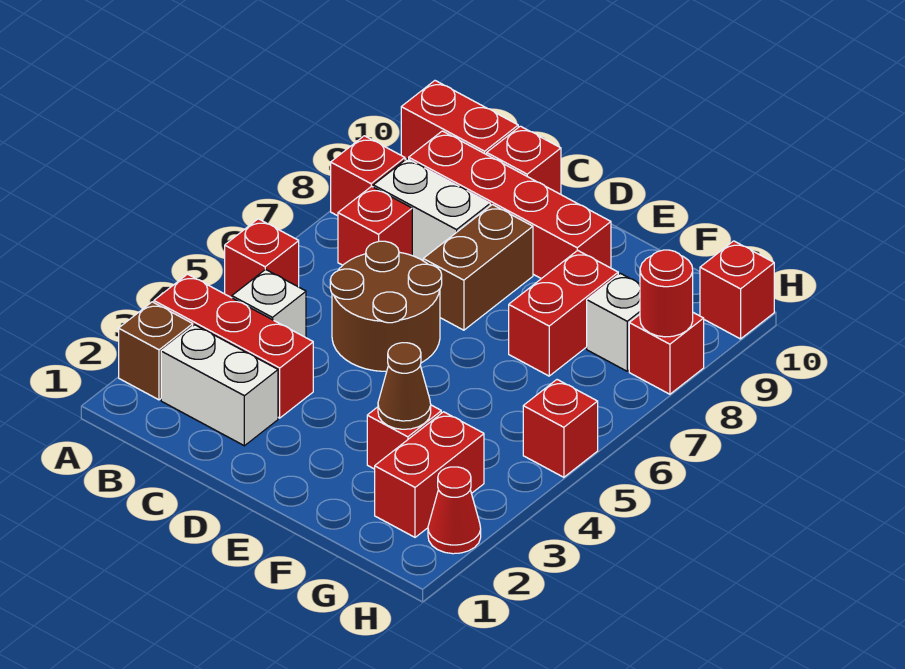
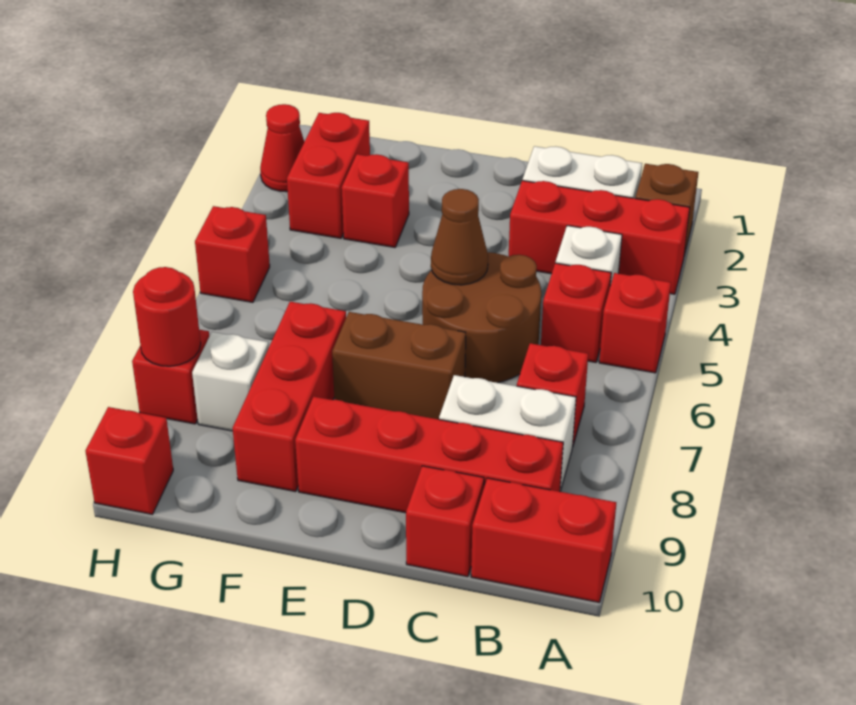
red 1x1 brick [331,136,405,216] -> red 1x1 brick moved to [541,263,611,362]
brown 1x2 brick [423,205,533,330] -> brown 1x2 brick turned to [332,312,466,419]
brown 1x1 cone [378,343,431,429] -> brown 1x1 cone moved to [431,189,488,285]
red 1x2 brick [509,250,618,376] -> red 1x3 brick [233,302,346,492]

